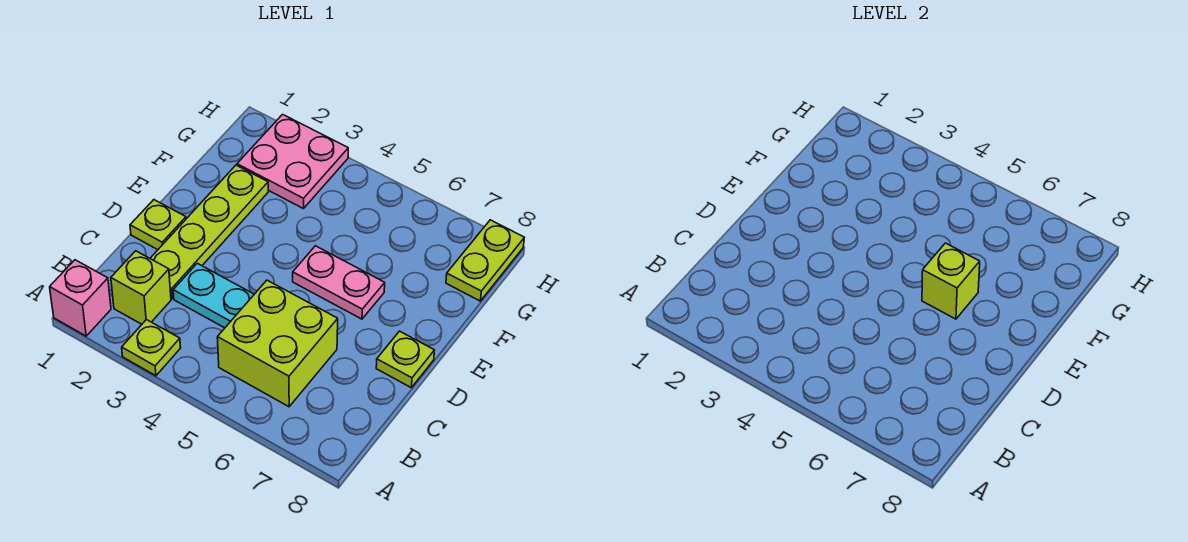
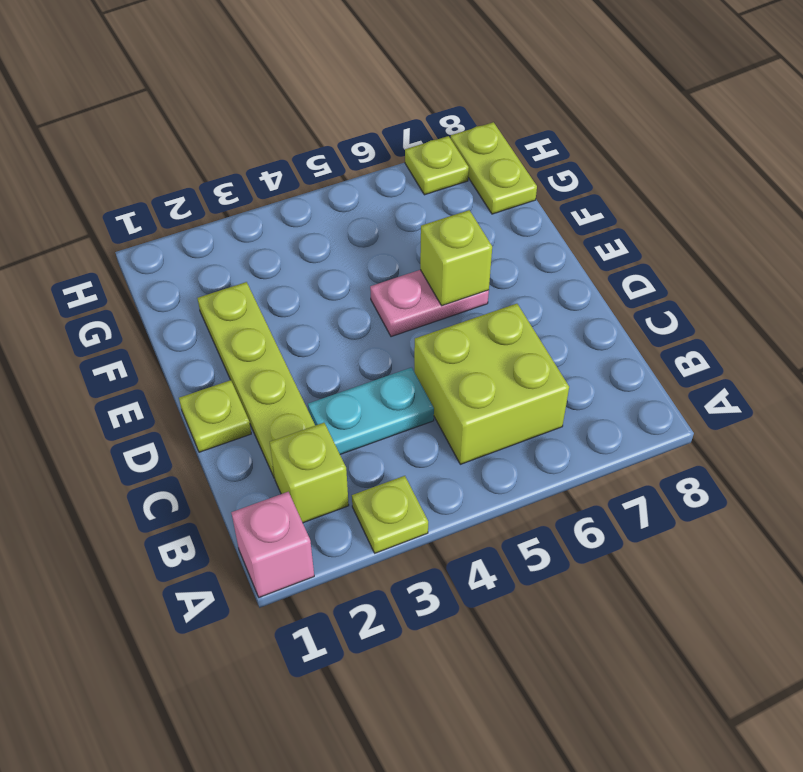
lime 1x1 plate [376,331,434,387] -> lime 1x1 plate moved to [405,136,469,195]
pink 2x2 plate [237,114,348,209] -> none

